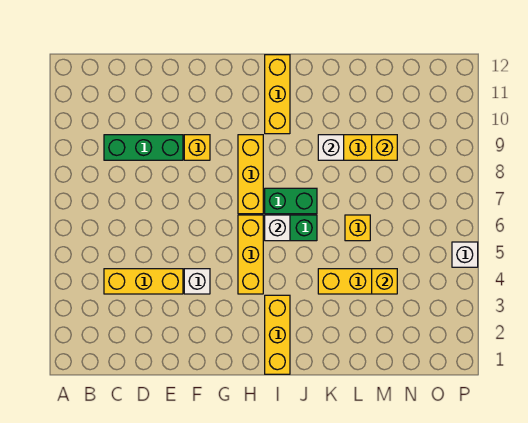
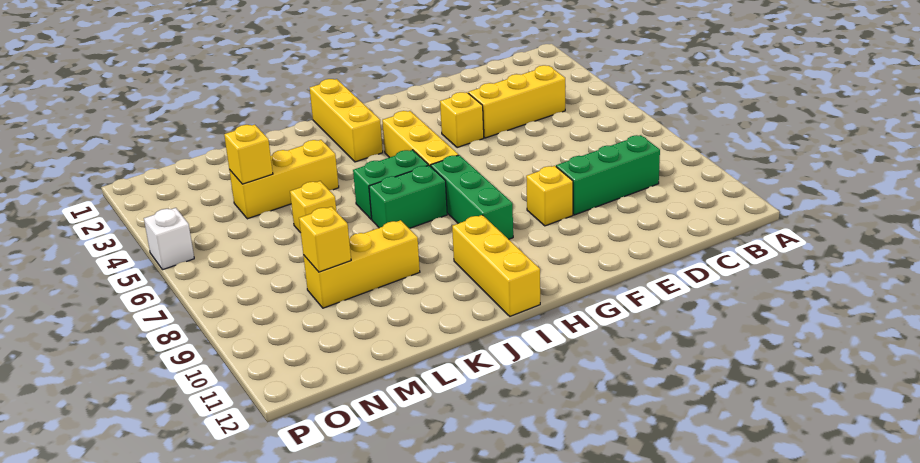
white 1x1 brick [184,269,210,294] -> yellow 1x1 brick [440,92,484,148]
yellow 1x3 brick [238,135,263,214] -> green 1x3 brick [431,155,513,239]
white 1x1 brick [265,215,290,241] -> none
white 1x1 brick [318,135,344,160] -> none

